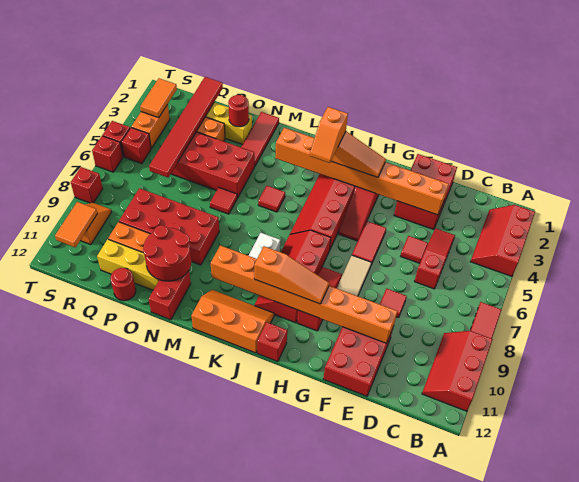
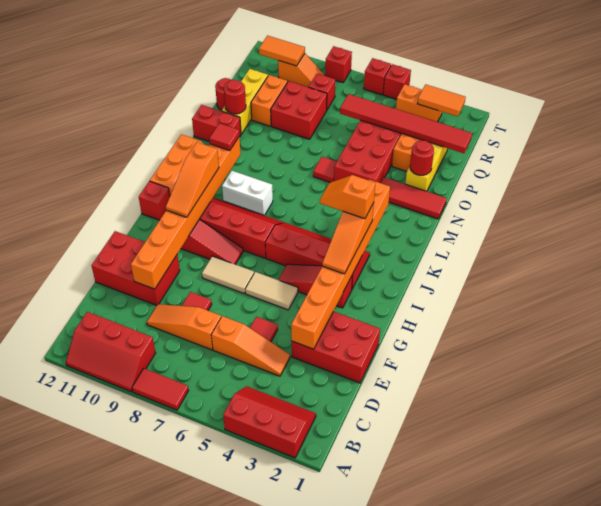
red 2x3 slope [422,331,493,411] -> red 2x3 slope turned to [66,312,156,392]
red 1x3 slope [414,228,455,289] -> orange 1x3 slope [211,316,290,376]
none -> orange 1x3 slope [147,304,221,350]
red 1x2 tile [352,221,386,265] -> tan 1x2 tile [245,272,298,310]
red 1x1 tile [258,186,285,212] -> red 1x1 tile moved to [209,123,239,151]
red 2x4 brick [119,188,219,265] -> red 2x2 brick [271,81,327,139]
red 2x2 round brick [143,225,192,281] -> red 1x1 round brick [224,80,246,114]
red 1x1 brick [121,128,151,164] -> red 1x1 brick moved to [309,74,335,110]

